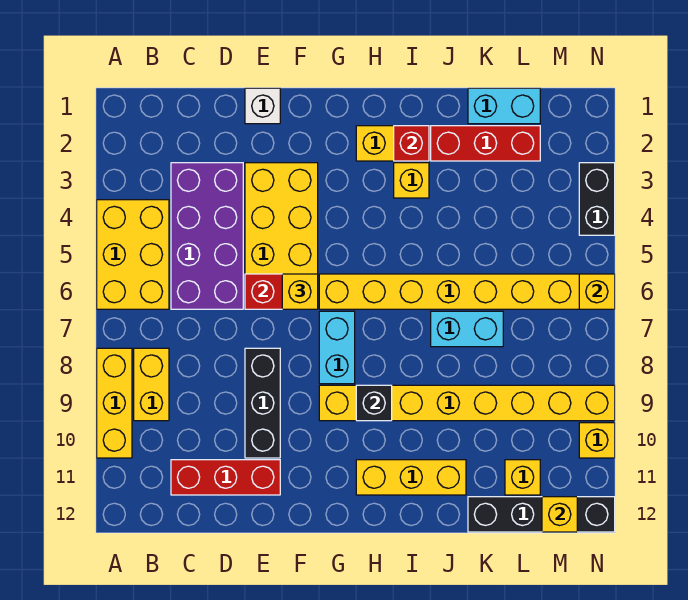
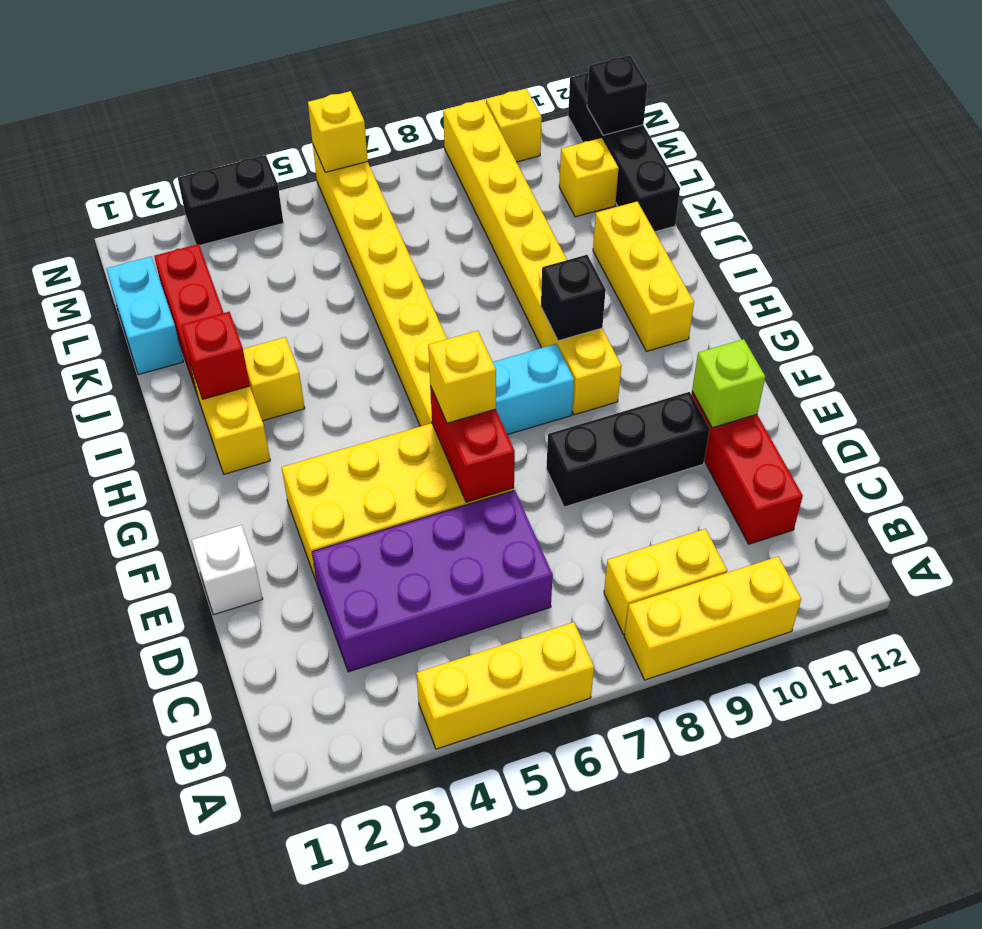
yellow 2x3 brick [97,200,169,309] -> yellow 1x3 brick [416,622,594,749]
none -> lime 1x1 brick [692,339,765,428]
cyan 1x2 brick [431,311,503,347] -> none
yellow 1x1 brick [542,497,577,532] -> black 1x1 brick [587,55,647,135]

